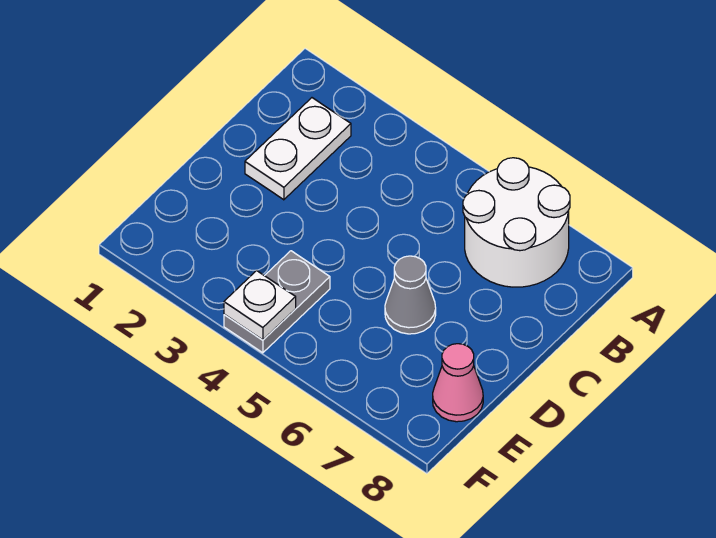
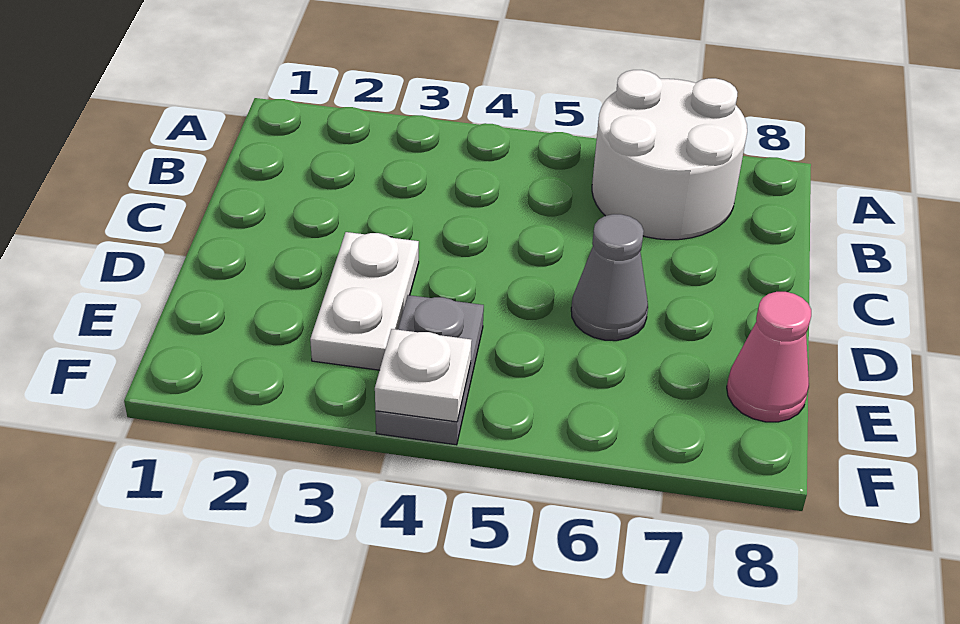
white 1x2 plate [245,98,351,200] -> white 1x2 plate moved to [310,232,419,370]

